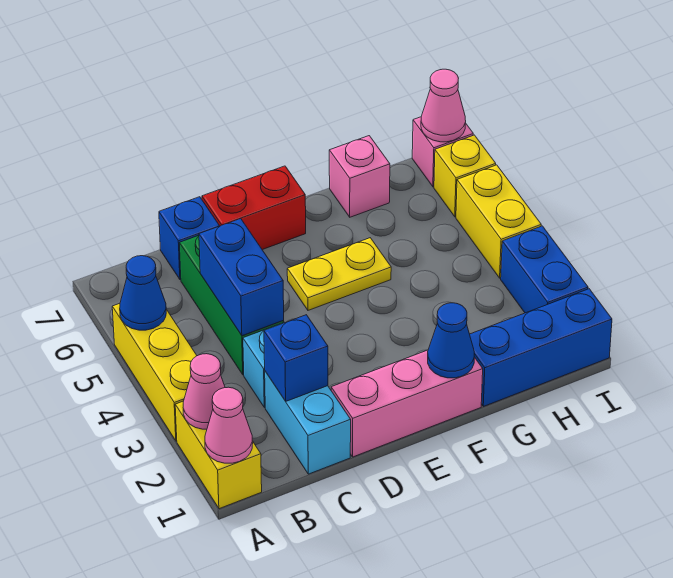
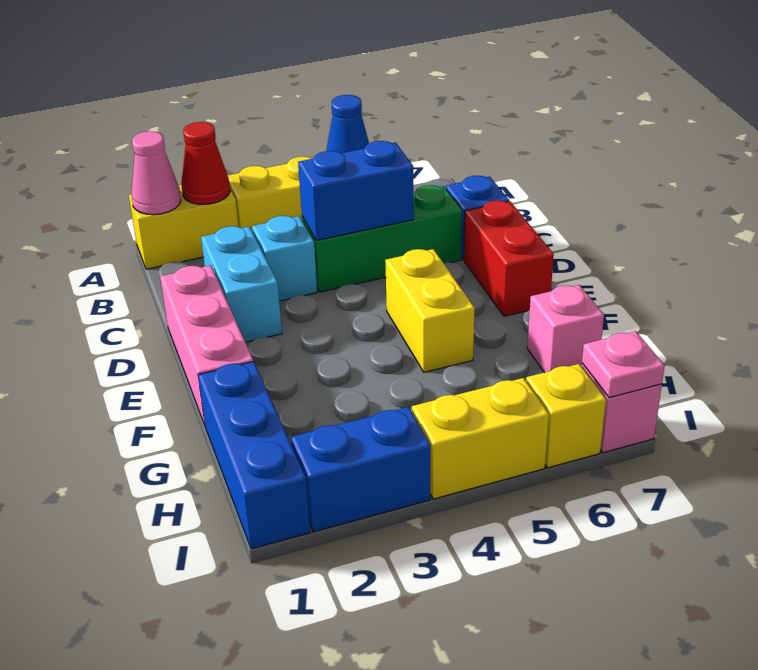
pink 1x1 cone [183,354,225,429] -> red 1x1 cone [181,122,230,204]
cyan 1x2 brick [265,372,351,474] -> cyan 1x2 brick turned to [201,226,282,342]
blue 1x1 brick [264,315,328,401] -> none
yellow 1x2 plate [287,238,391,310] -> yellow 1x2 brick [385,249,475,372]
blue 1x1 cone [428,303,474,378] -> none
pink 1x1 cone [421,69,466,142] -> pink 1x1 plate [582,331,665,398]

